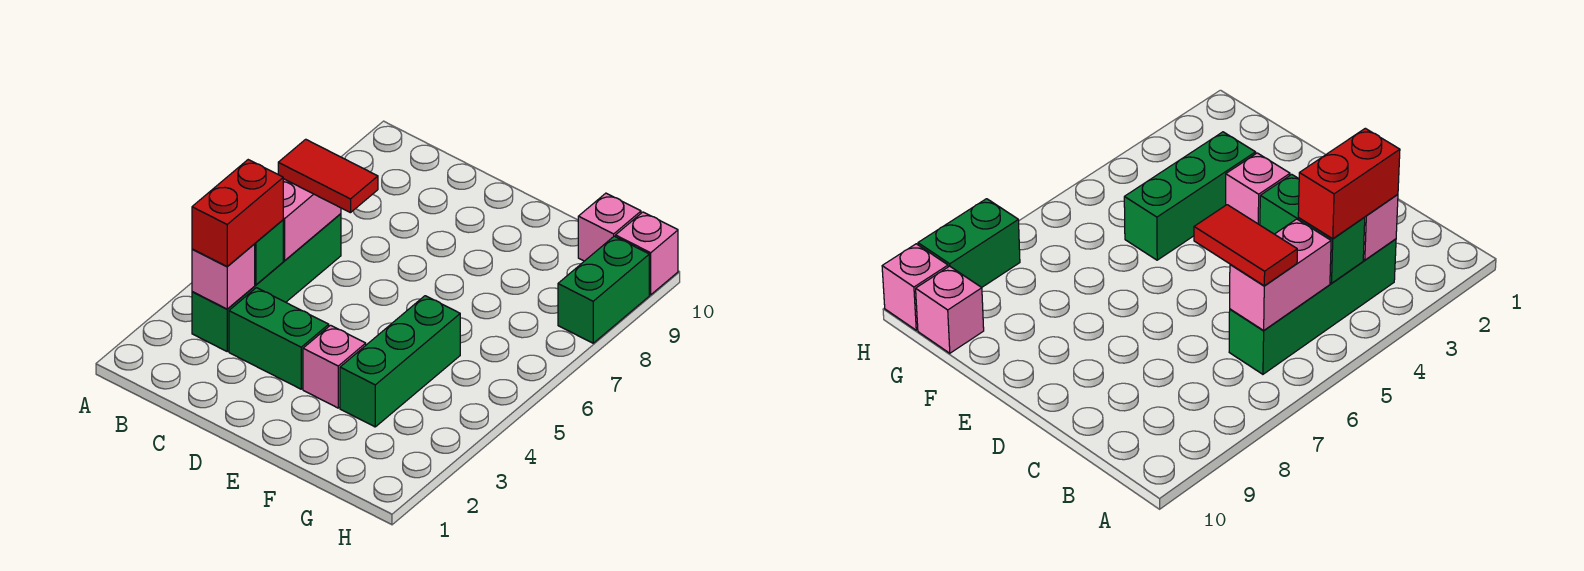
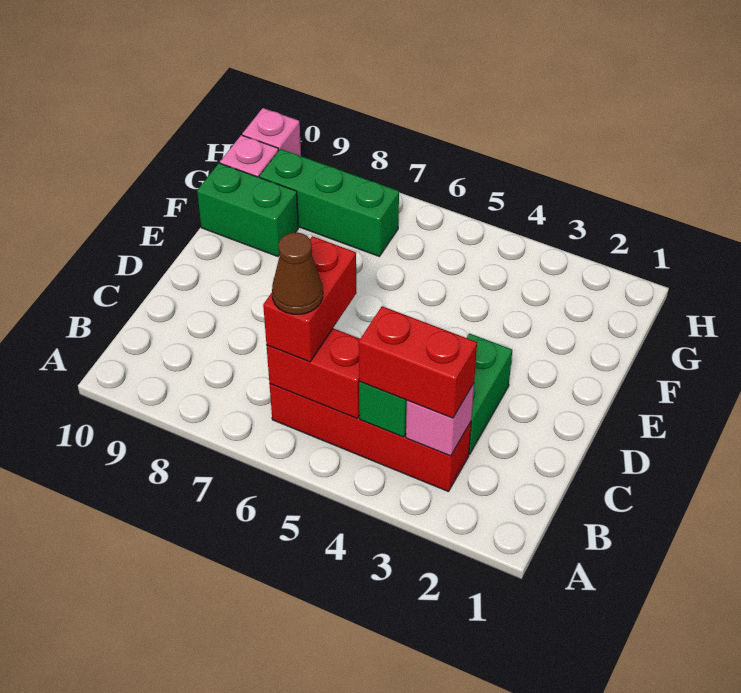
green 1x4 brick [192,214,341,351] -> red 1x4 brick [270,384,471,492]
pink 1x2 brick [283,179,341,260] -> red 1x2 brick [267,328,360,418]
red 1x2 tile [278,139,378,213] -> red 1x2 brick [263,236,357,362]
none -> brown 1x1 cone [272,232,323,314]
pink 1x1 brick [303,325,366,408] -> none
green 1x3 brick [340,296,460,427] -> green 1x3 brick moved to [260,149,399,256]
green 1x2 brick [558,236,649,343] -> green 1x2 brick moved to [197,163,298,256]

